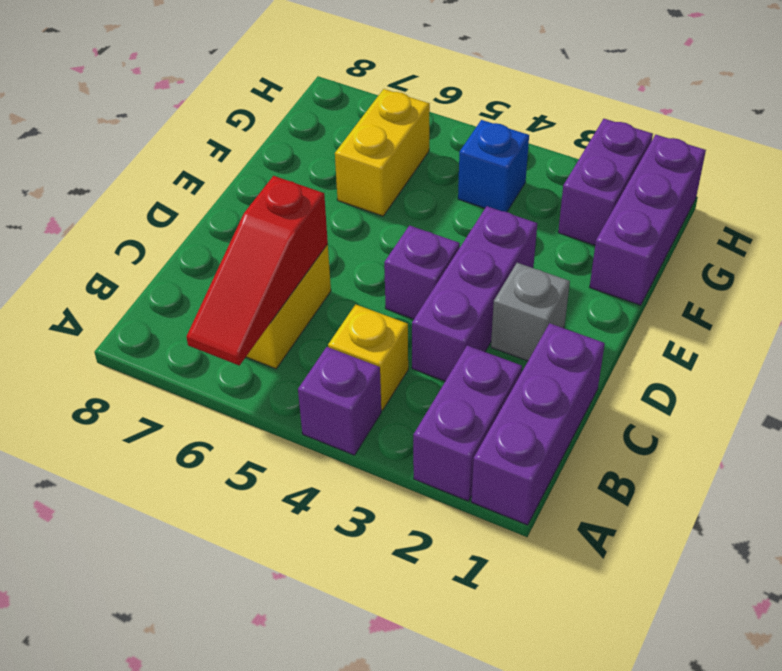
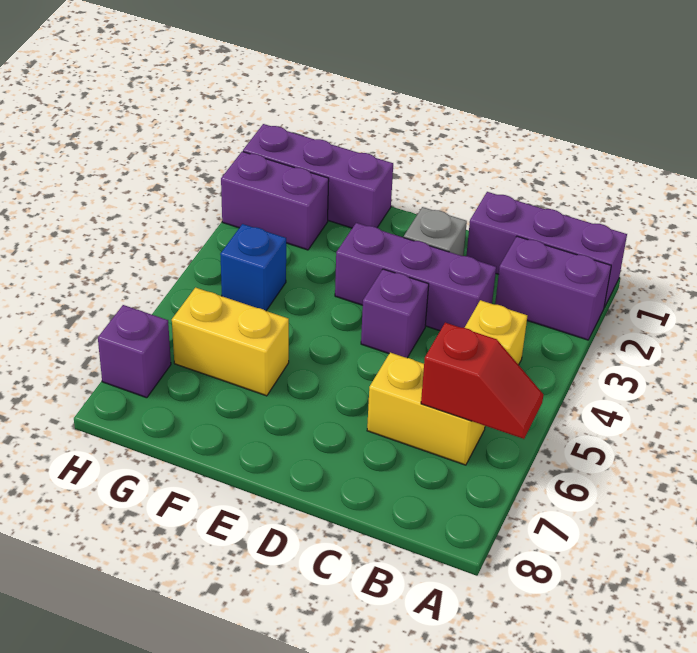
purple 1x1 brick [298,347,381,455] -> purple 1x1 brick moved to [98,305,171,398]
red 1x3 slope [187,176,328,365] -> red 1x2 slope [421,323,543,439]

